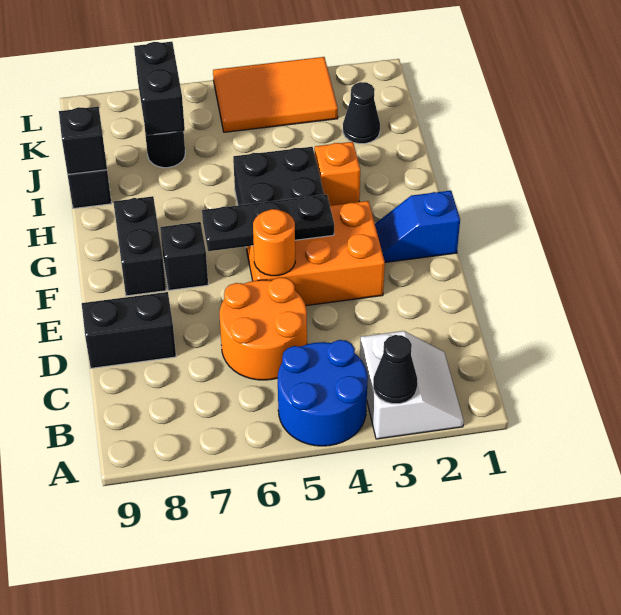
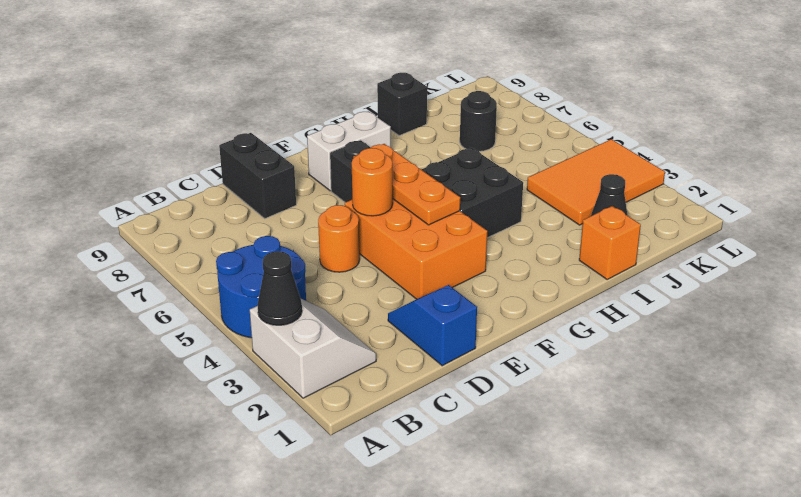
white 2x2 slope [360,331,464,439] -> white 2x2 slope turned to [250,299,376,398]
orange 2x2 round brick [219,277,307,380] -> orange 1x1 round brick [318,205,360,272]
blue 1x2 slope [375,191,460,262] -> blue 1x2 slope moved to [388,285,477,366]
black 1x3 plate [202,194,334,251] -> orange 1x3 plate [353,144,460,225]
black 1x2 brick [113,196,166,296] -> white 1x2 brick [307,111,391,191]
orange 1x1 brick [315,142,360,206] -> orange 1x1 brick moved to [579,206,641,279]
black 1x1 brick [59,107,107,174] -> none
black 1x2 brick [134,42,185,135] -> none
orange 2x3 tile [213,57,338,132] -> orange 2x3 tile turned to [527,139,665,225]

